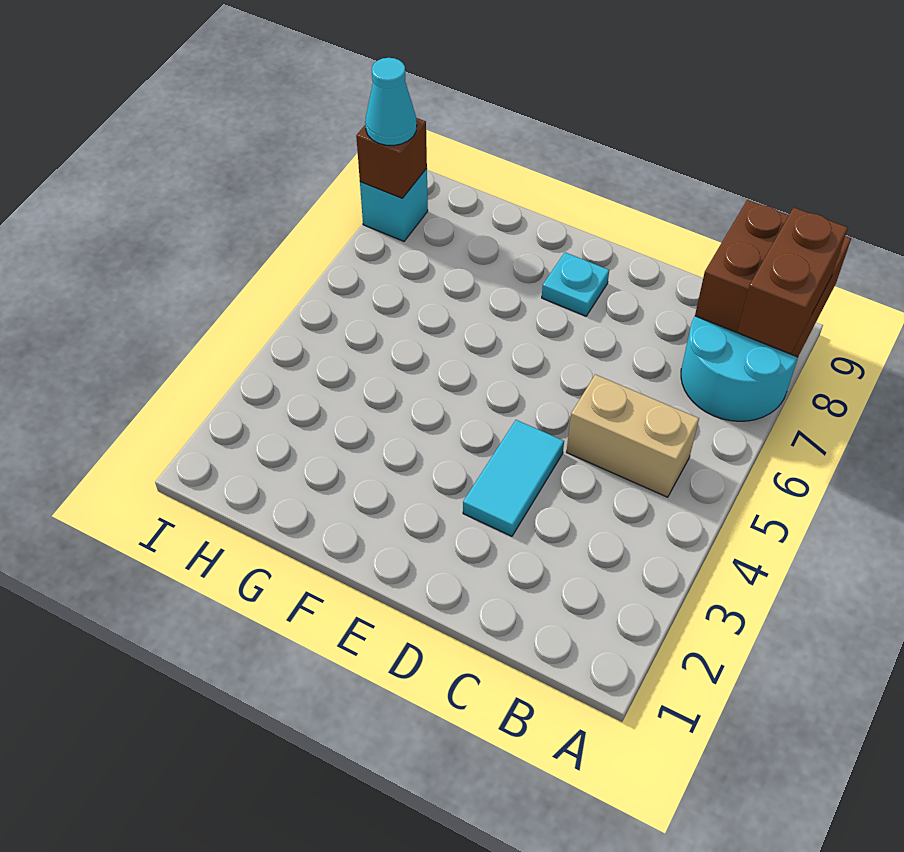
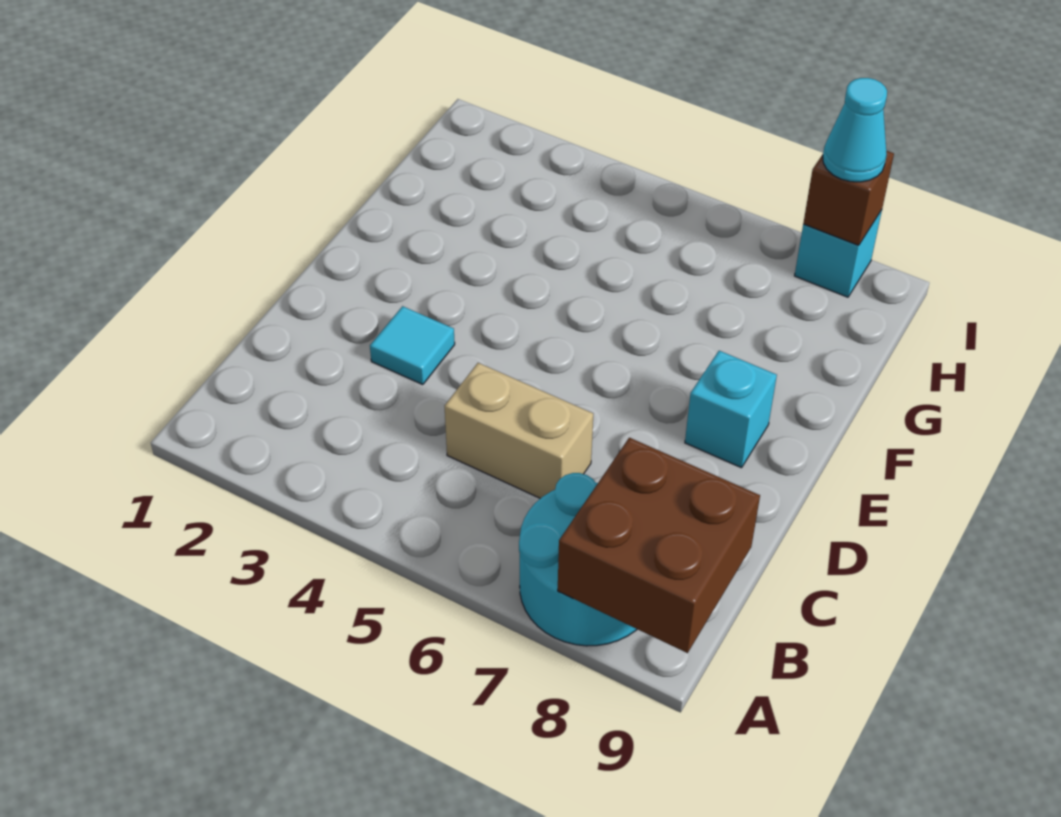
brown 1x2 brick [737,207,848,354] -> none
tan 1x2 brick [567,374,699,497] -> tan 1x2 brick turned to [445,363,593,499]
cyan 1x2 tile [463,420,564,536] -> cyan 1x1 tile [370,306,455,385]
cyan 1x1 plate [542,252,609,316] -> cyan 1x1 brick [685,351,777,468]

